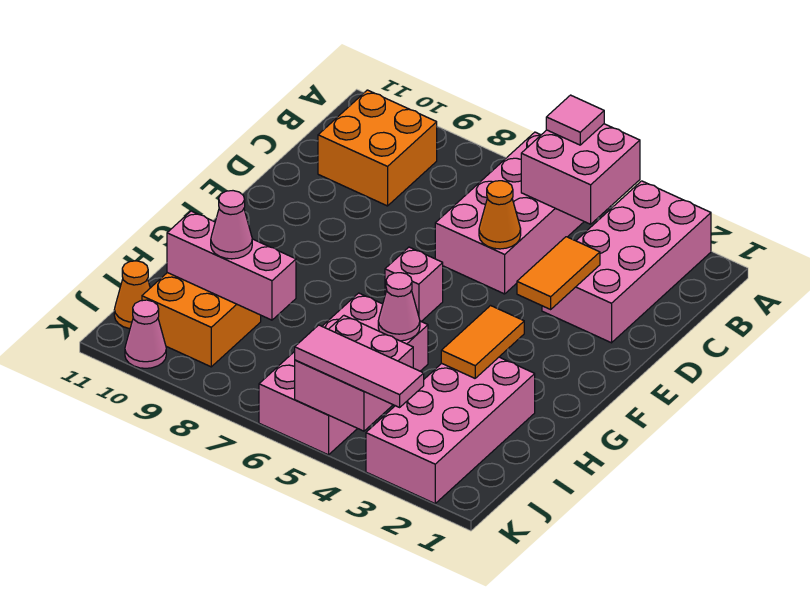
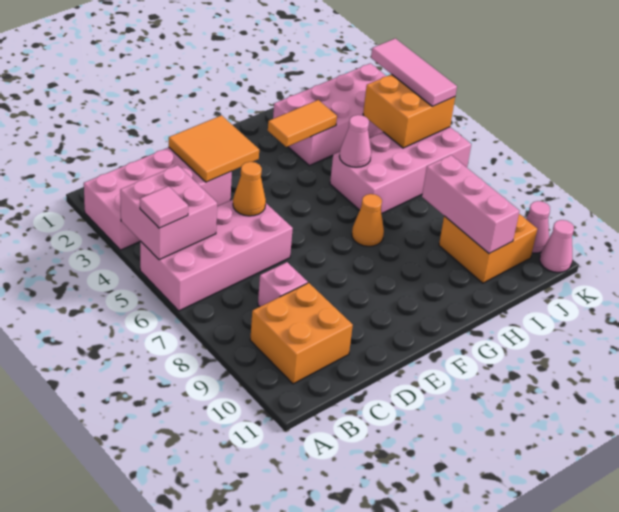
orange 1x2 tile [517,237,600,309] -> orange 2x2 tile [169,115,259,182]
pink 1x1 brick [385,247,443,321] -> pink 1x1 brick moved to [258,262,308,307]
pink 1x1 cone [211,191,252,259] -> pink 1x1 cone moved to [540,220,574,272]
pink 2x2 brick [295,316,413,431] -> orange 2x2 brick [363,74,455,148]
orange 1x1 cone [114,261,150,329] -> orange 1x1 cone moved to [352,194,384,246]

